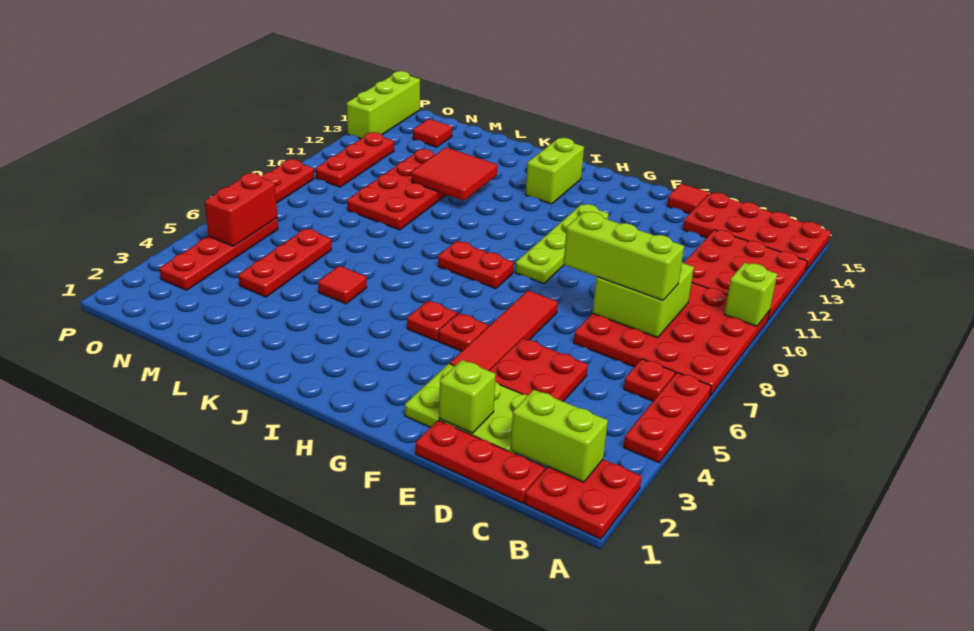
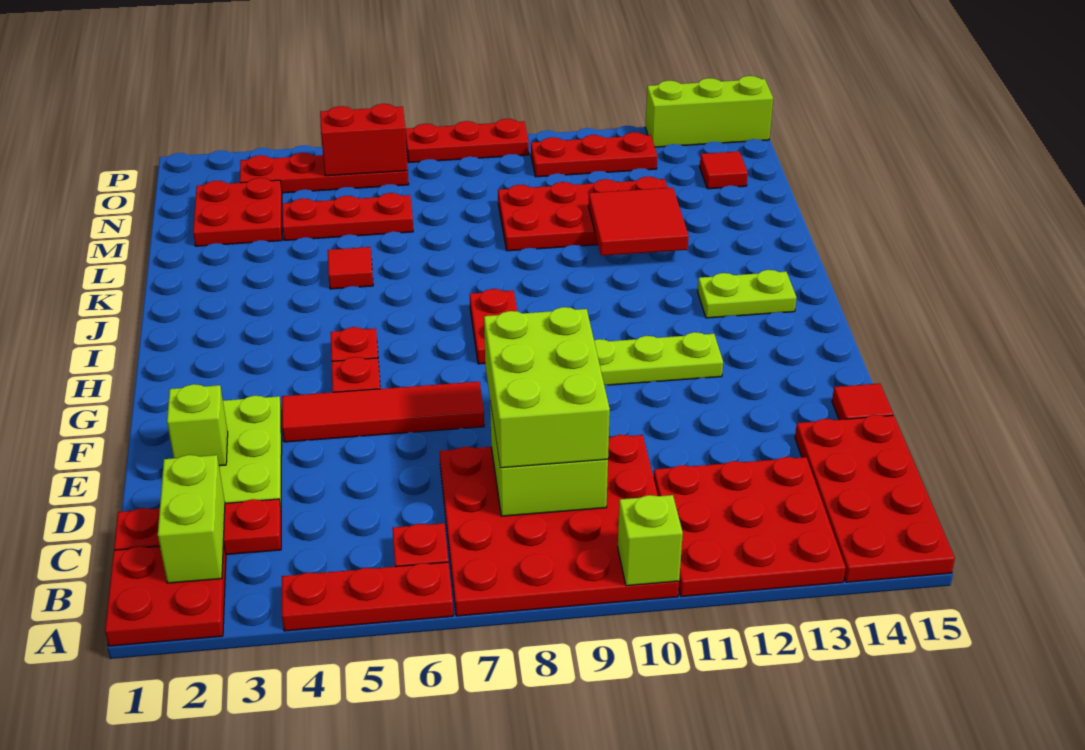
red 1x3 plate [416,420,545,503] -> red 1x3 plate turned to [114,499,281,555]
lime 1x3 brick [563,212,684,301] -> lime 2x3 brick [484,307,610,468]
red 2x2 plate [489,338,588,401] -> red 2x2 plate moved to [193,178,282,246]
lime 1x2 brick [526,138,584,204] -> lime 1x2 plate [698,270,796,318]

